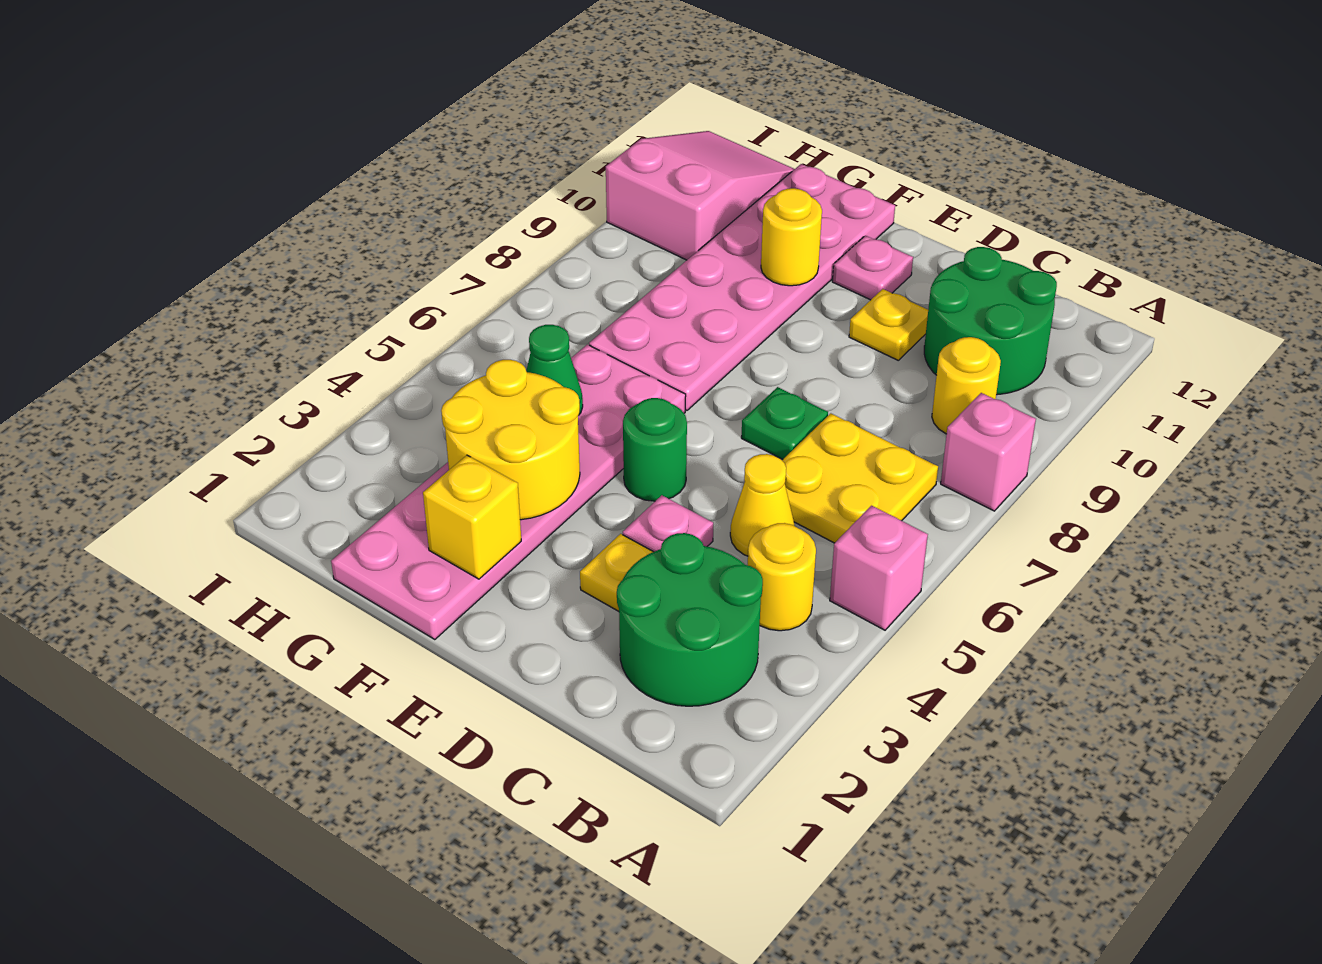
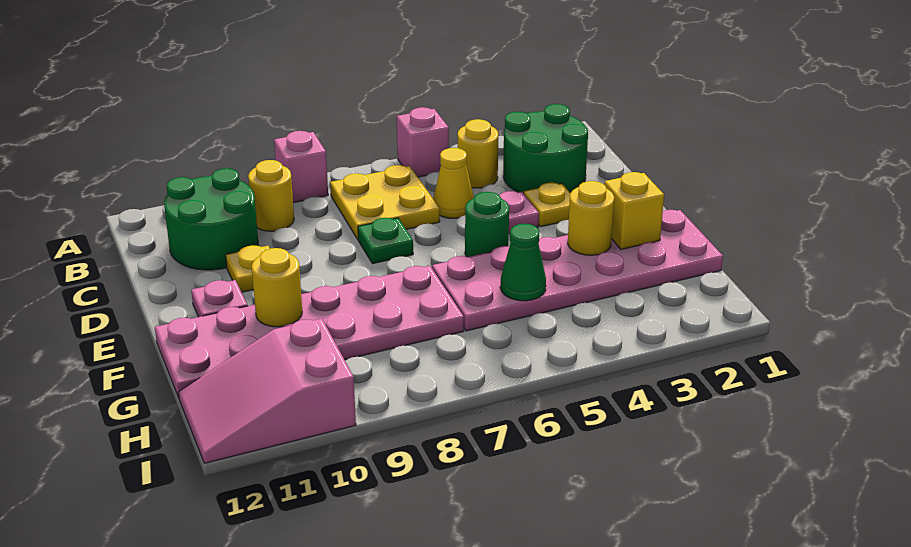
yellow 2x2 round brick [441,360,580,520] -> yellow 1x1 round brick [568,181,614,255]

